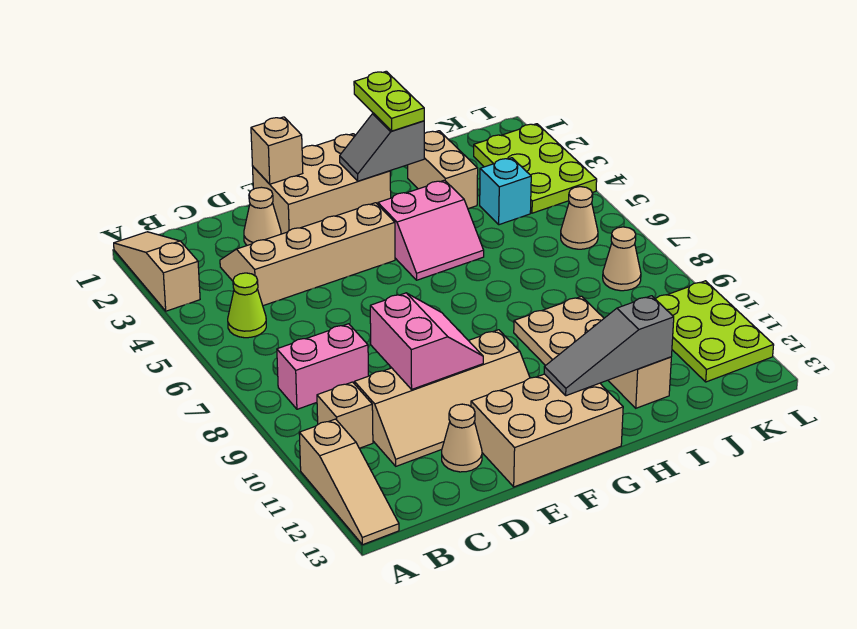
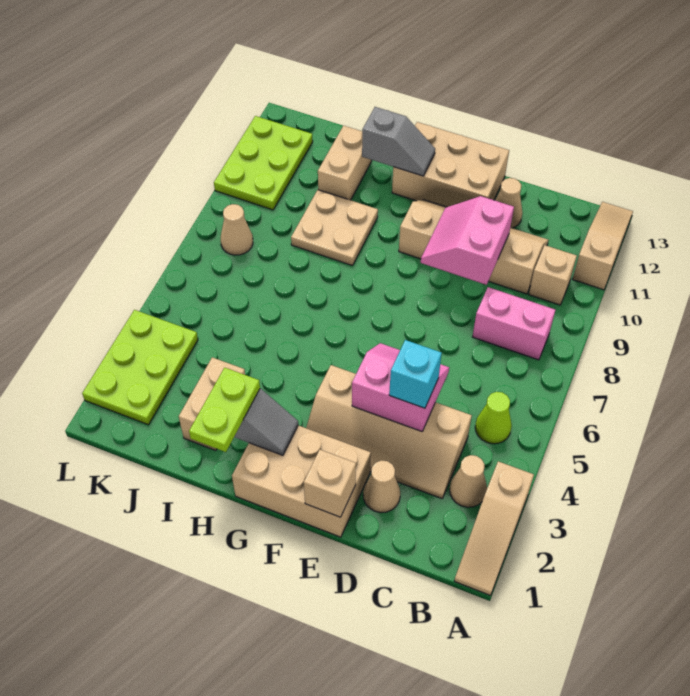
pink 2x2 slope [378,180,484,280] -> pink 2x2 slope moved to [352,343,449,431]
grey 1x3 slope [544,296,674,396] -> grey 1x2 slope [362,107,435,176]
cyan 1x1 brick [480,158,531,225] -> cyan 1x1 brick moved to [389,340,442,408]
tan 1x1 cone [561,187,598,249] -> tan 1x1 cone moved to [449,455,487,507]

